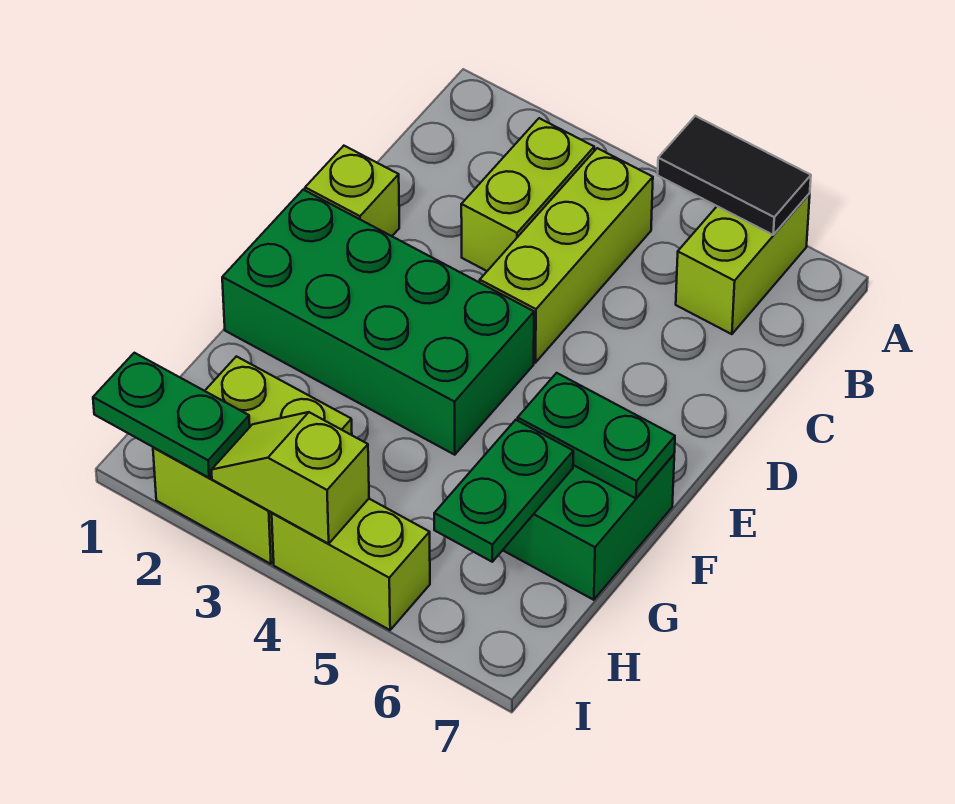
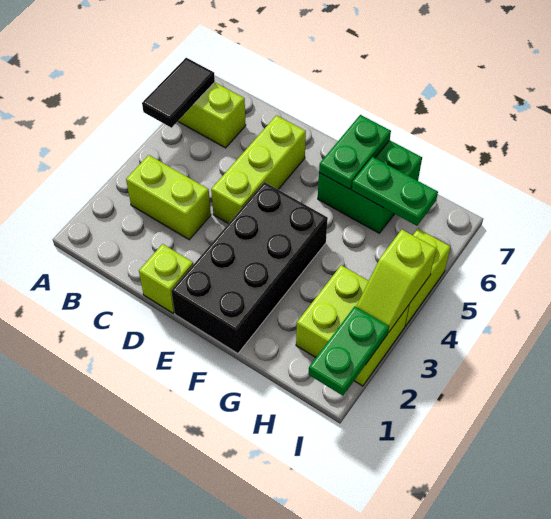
lime 1x3 brick [480,148,653,363] -> lime 1x3 brick turned to [211,115,306,224]
green 2x4 brick [222,190,534,455] -> black 2x4 brick [171,182,328,354]

